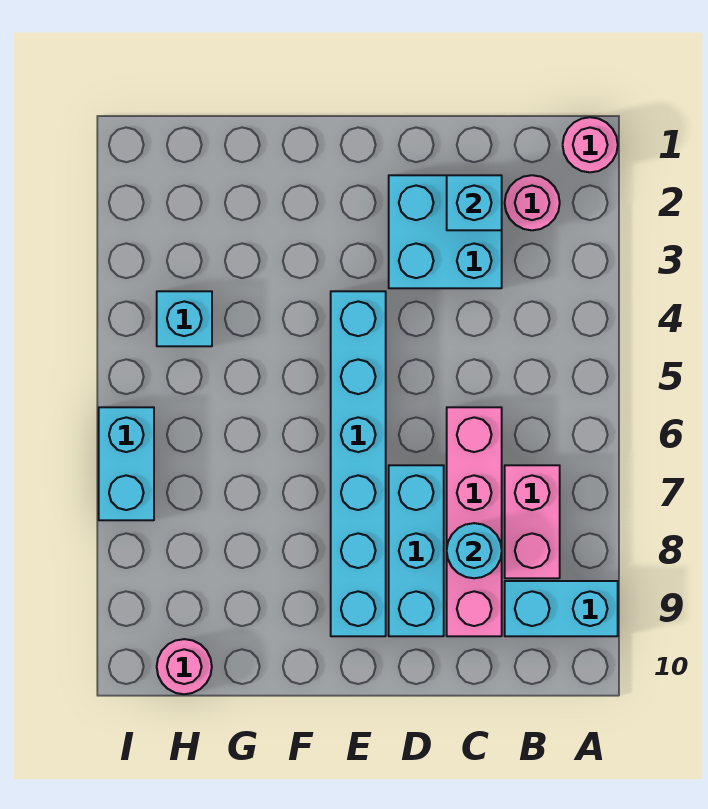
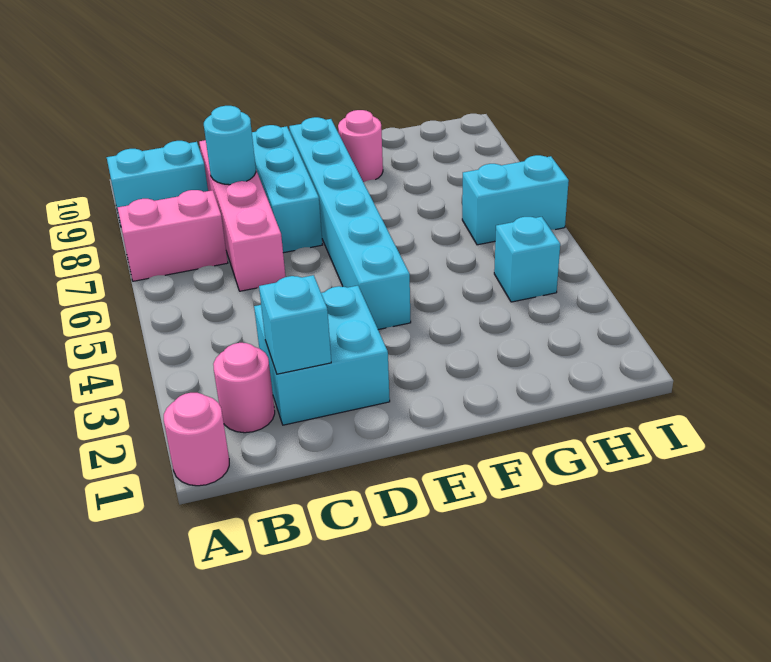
pink 1x2 brick [505,465,560,578] -> pink 1x2 brick turned to [118,190,228,281]
pink 1x1 round brick [157,639,212,694] -> pink 1x1 round brick moved to [338,110,383,182]
cyan 1x2 brick [99,407,154,520] -> cyan 1x2 brick turned to [462,155,569,245]

